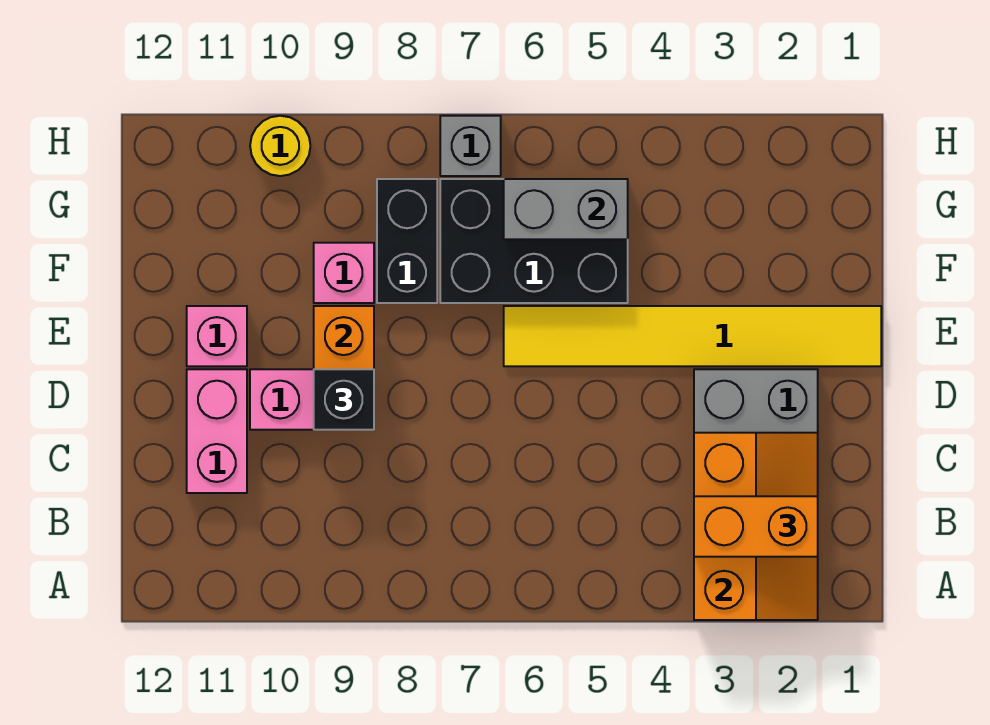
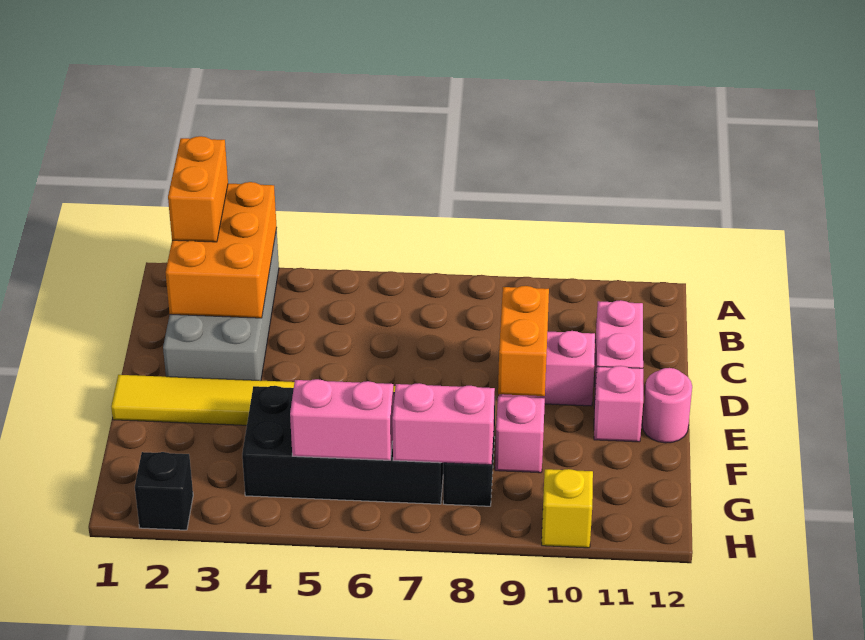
orange 2x3 slope [694,433,818,620] -> orange 2x3 brick [165,182,277,318]
orange 1x2 brick [694,496,818,557] -> orange 1x2 brick turned to [168,136,228,242]
black 1x1 brick [314,369,374,430] -> black 1x1 brick moved to [135,452,193,530]
none -> pink 1x1 round brick [642,368,692,443]
black 2x3 brick [440,179,628,303] -> black 2x4 brick [242,386,443,504]
grey 1x2 brick [504,179,628,239] -> pink 1x2 brick [290,379,394,460]
none -> pink 1x2 brick [392,383,495,465]
grey 1x1 brick [440,116,501,176] -> none
yellow 1x1 round brick [250,116,310,176] -> yellow 1x1 brick [542,469,593,548]

